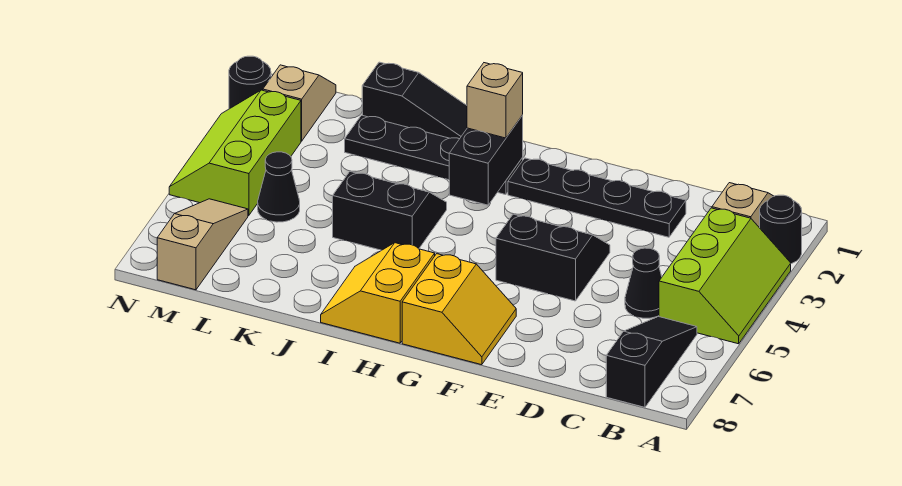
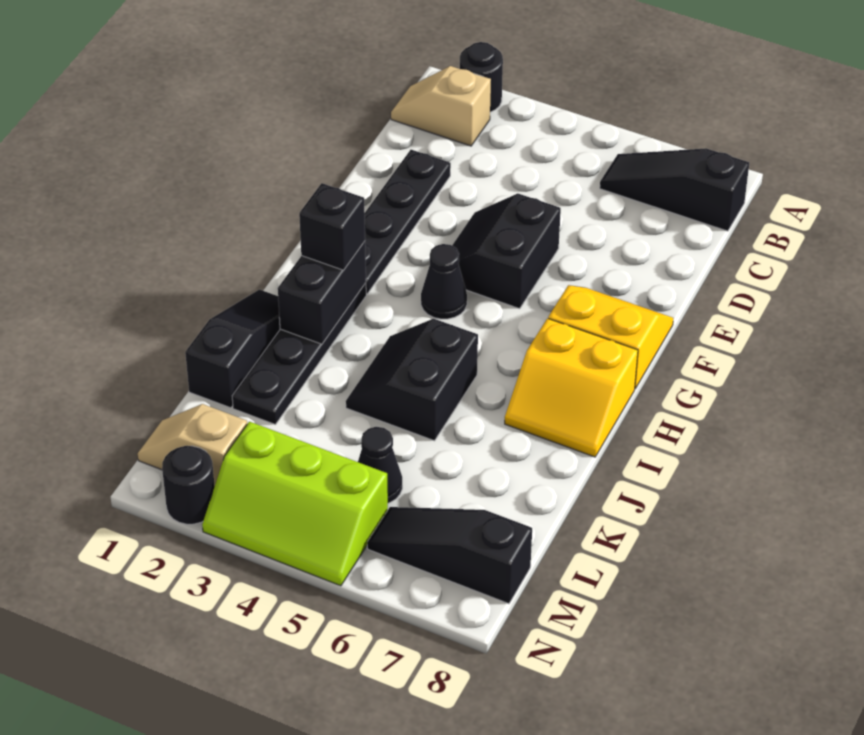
lime 2x3 slope [659,208,791,344] -> none
black 1x1 cone [625,248,662,318] -> black 1x1 cone moved to [421,244,467,319]
black 1x2 brick [449,115,523,205] -> black 1x2 brick turned to [278,241,366,344]
tan 1x1 brick [467,63,523,138] -> black 1x1 brick [299,183,365,270]
tan 1x3 slope [157,199,248,290] -> black 1x3 slope [367,507,532,604]

